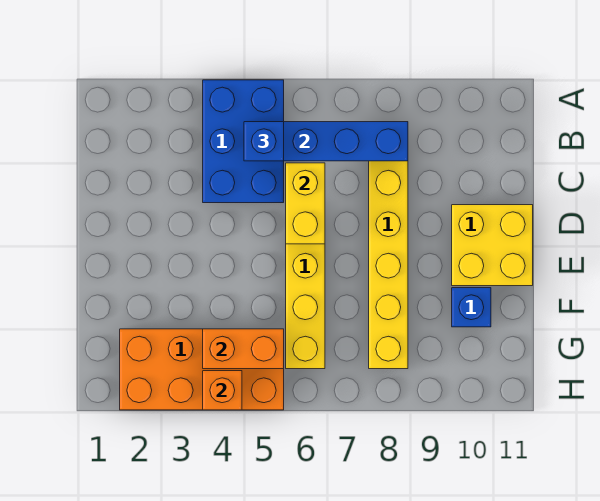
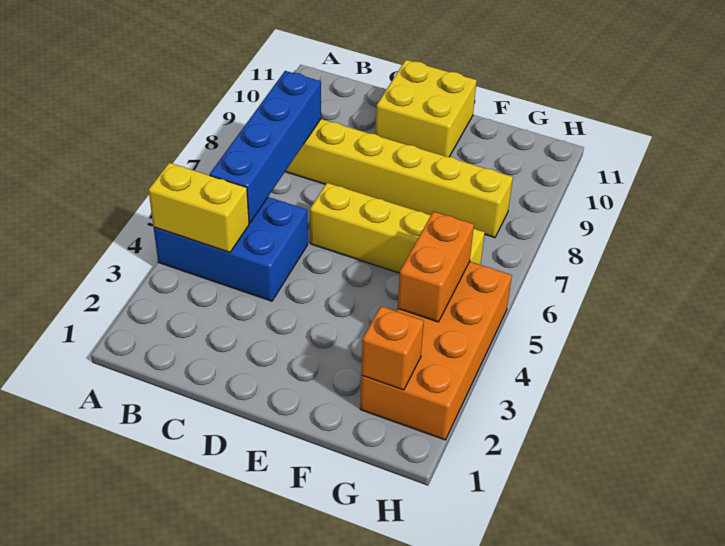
blue 1x1 brick [244,122,284,161] -> none
yellow 1x2 brick [286,163,325,244] -> yellow 1x2 brick moved to [149,163,249,252]
blue 1x1 brick [452,288,491,327] -> none
orange 1x1 brick [203,371,242,410] -> orange 1x1 brick moved to [361,306,424,390]

